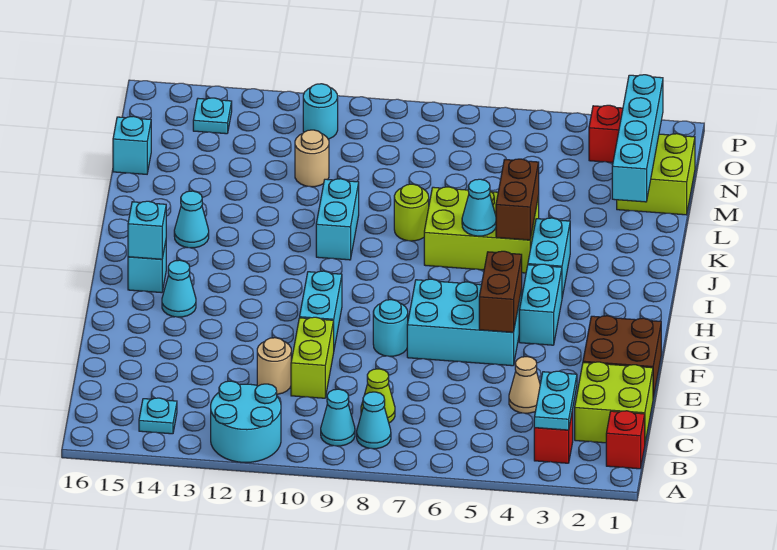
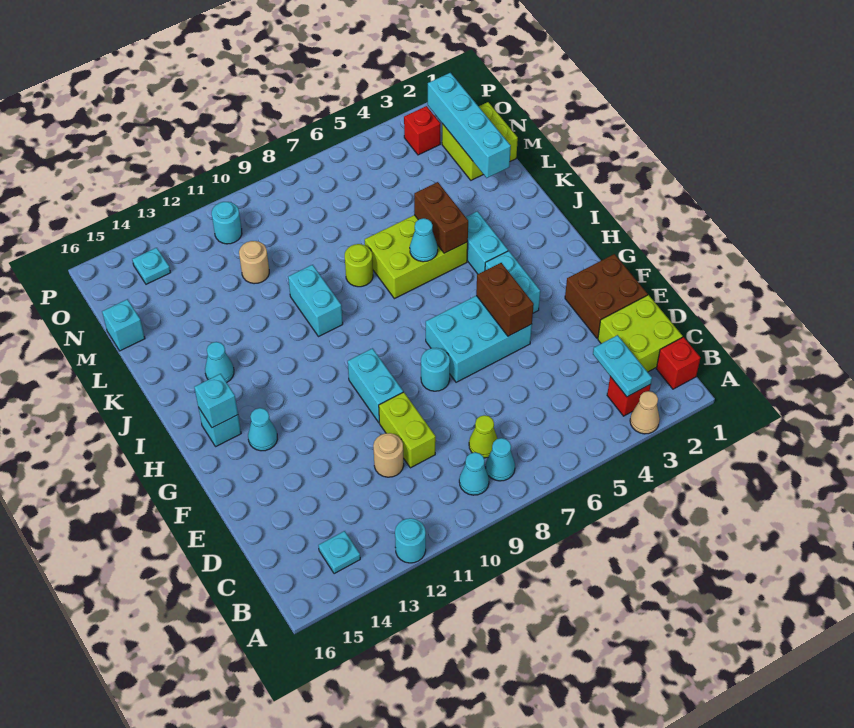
cyan 2x2 round brick [211,381,281,462] -> cyan 1x1 round brick [395,518,426,563]
tan 1x1 cone [509,357,540,413] -> tan 1x1 cone moved to [630,391,660,434]

